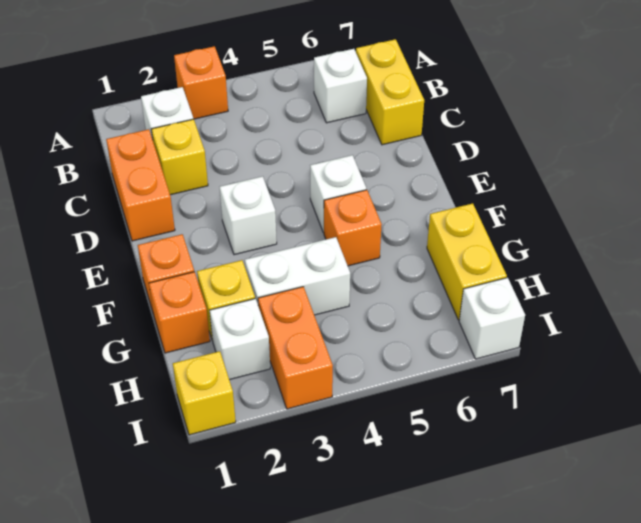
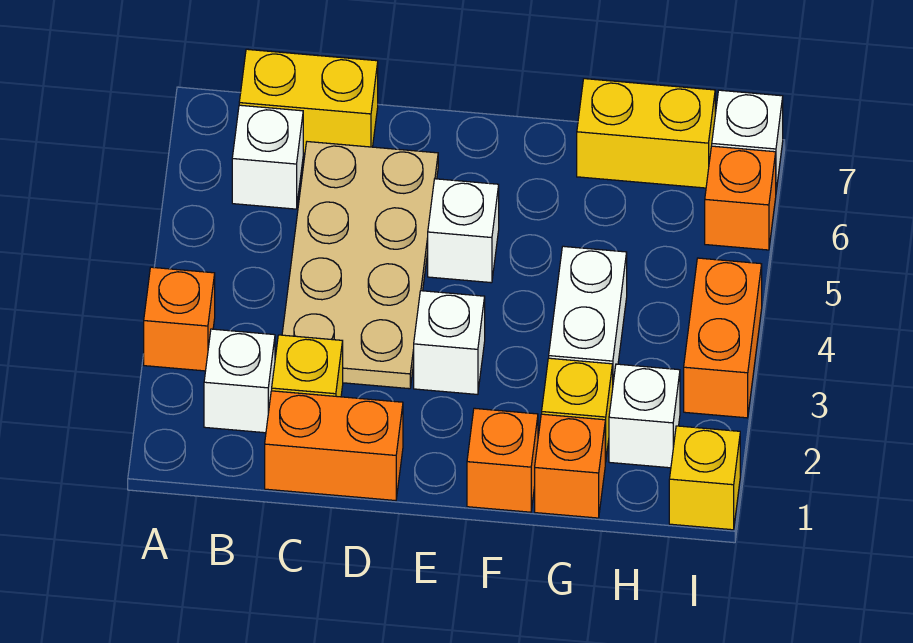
none -> tan 2x4 plate [282,142,438,389]
orange 1x1 brick [324,190,382,266] -> orange 1x1 brick moved to [705,146,776,250]
orange 1x2 brick [258,287,333,409] -> orange 1x2 brick turned to [684,258,762,418]

